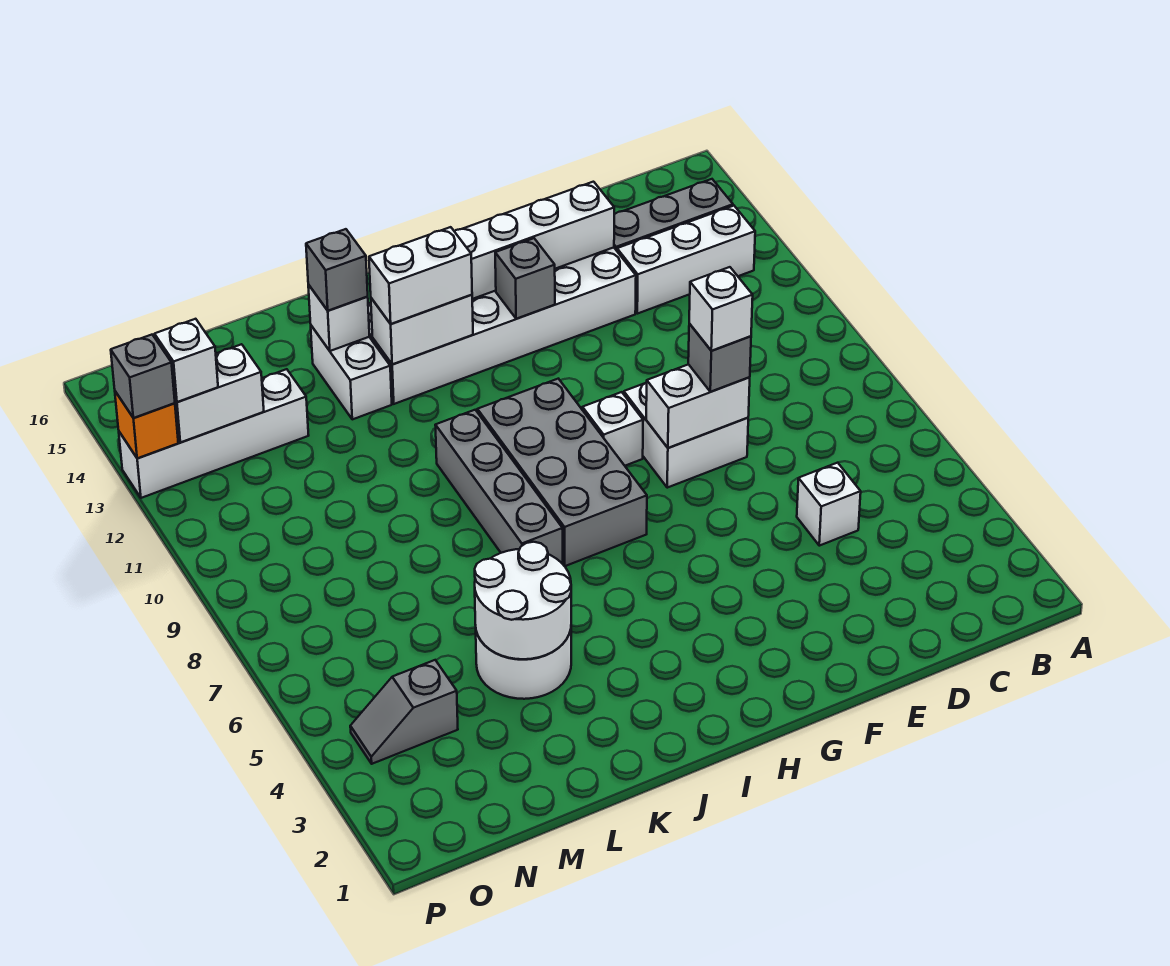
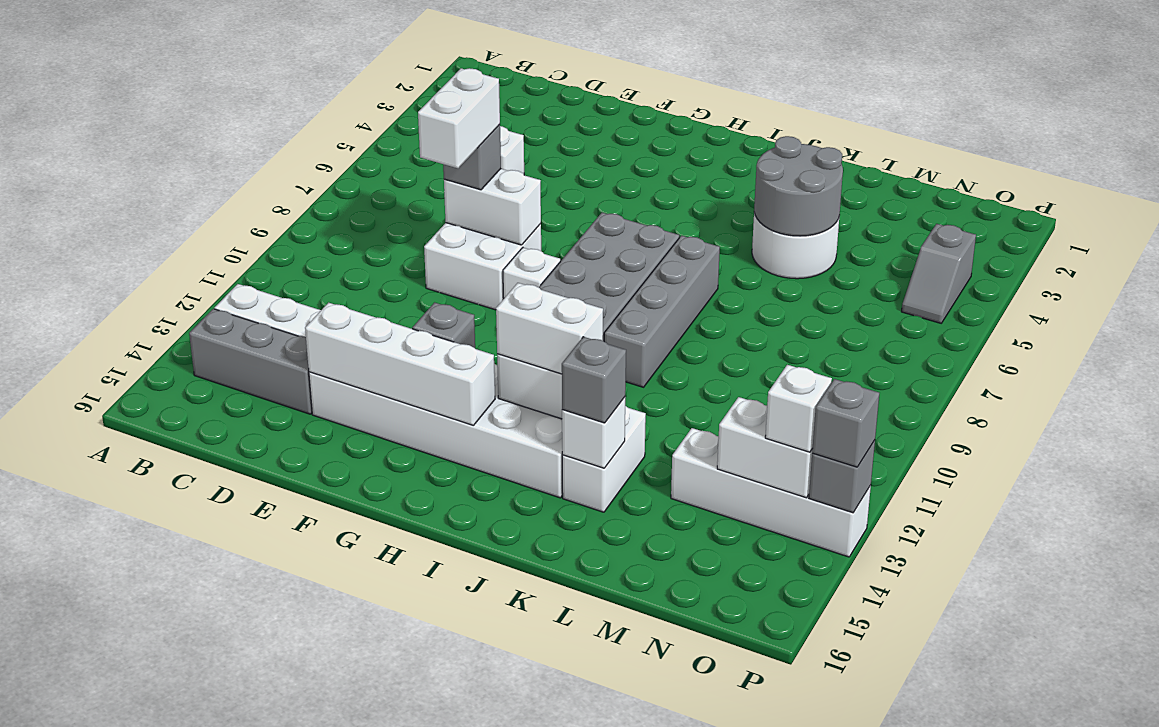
white 1x1 brick [689,267,753,351] -> white 1x2 brick [418,68,500,168]
white 2x2 round brick [475,542,571,659] -> grey 2x2 round brick [754,136,843,236]
grey 1x2 slope [350,660,458,764] -> grey 1x2 slope turned to [902,224,976,323]
orange 1x1 brick [115,391,178,458] -> grey 1x1 brick [809,440,875,513]

